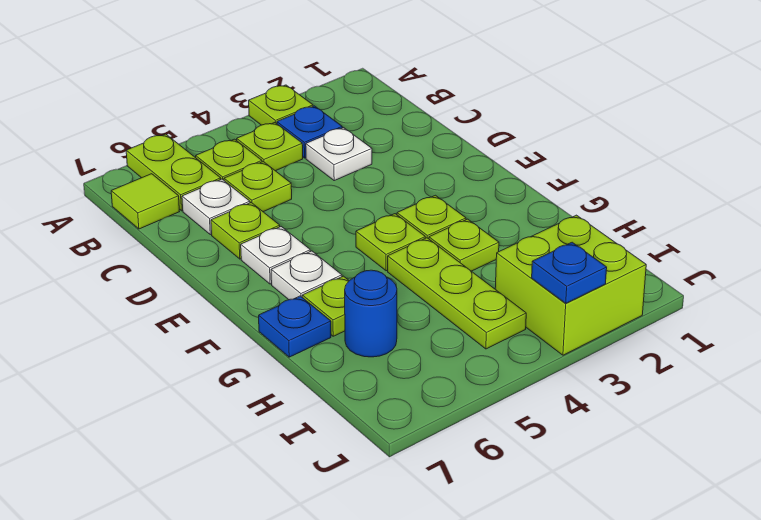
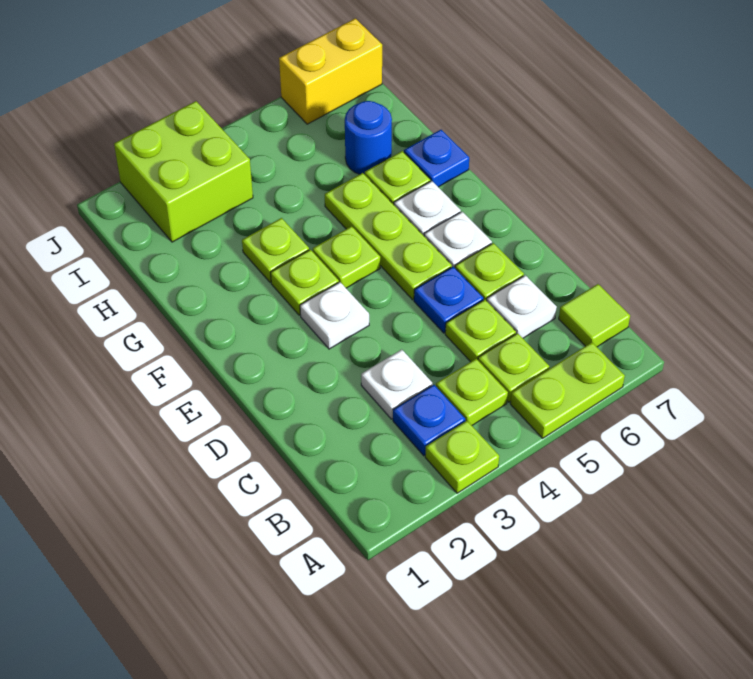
lime 1x2 plate [126,134,221,211] -> lime 1x2 plate turned to [510,342,625,438]
none -> white 1x1 plate [300,282,369,349]
lime 1x3 plate [388,238,526,349] -> lime 1x3 plate moved to [325,173,452,300]
blue 1x1 plate [532,242,607,303] -> blue 1x1 plate moved to [414,267,483,333]
none -> yellow 1x2 brick [279,18,382,124]

